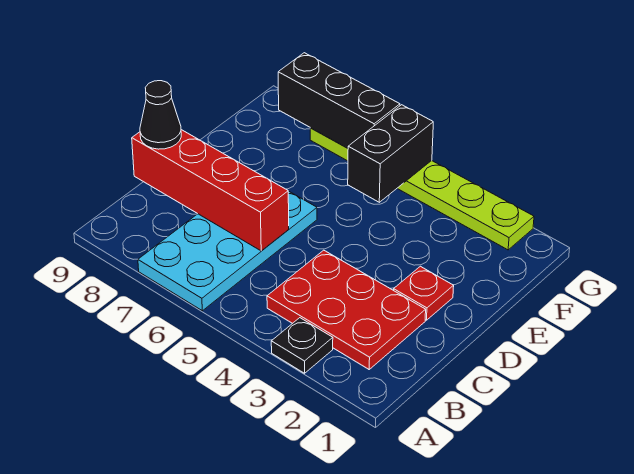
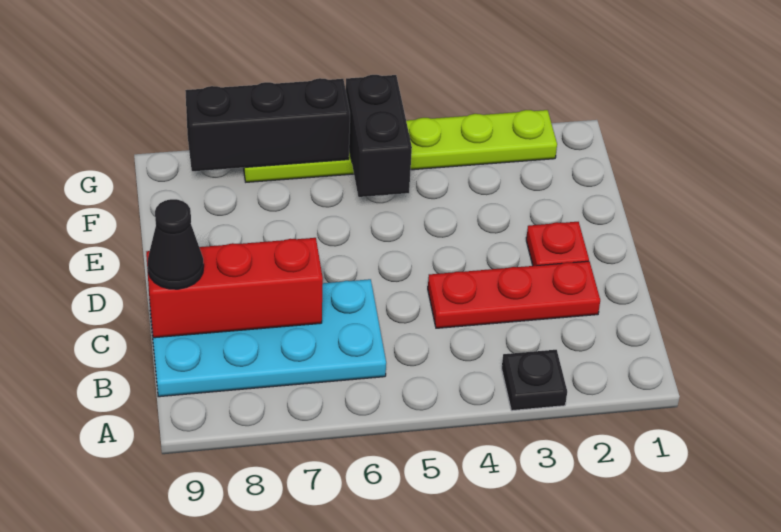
cyan 2x4 plate [138,191,317,311] -> cyan 2x4 plate turned to [149,279,386,397]
red 2x3 plate [267,250,426,369] -> red 1x3 plate [428,261,600,328]
red 1x4 brick [132,130,289,251] -> red 1x3 brick [146,238,323,338]

